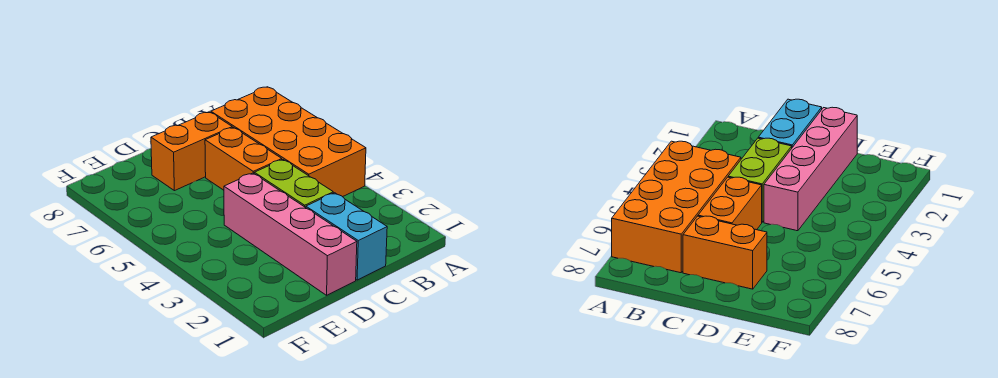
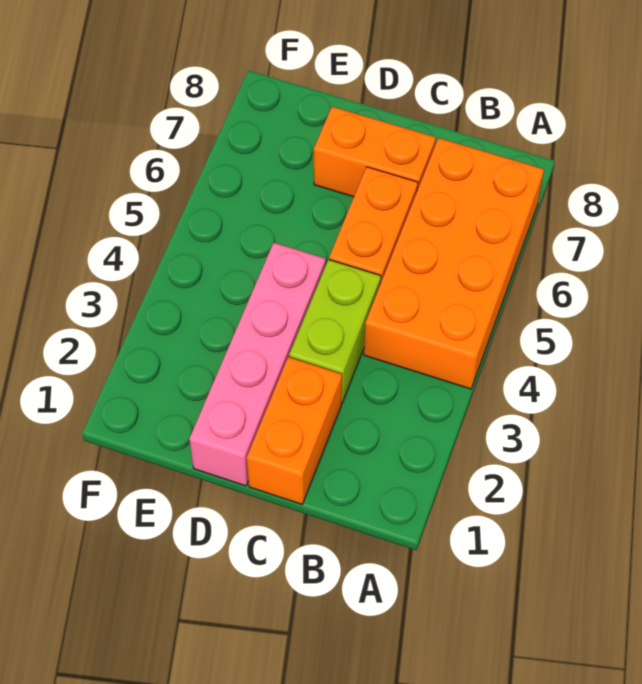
cyan 1x2 brick [306,193,387,280] -> orange 1x2 brick [247,357,342,504]

